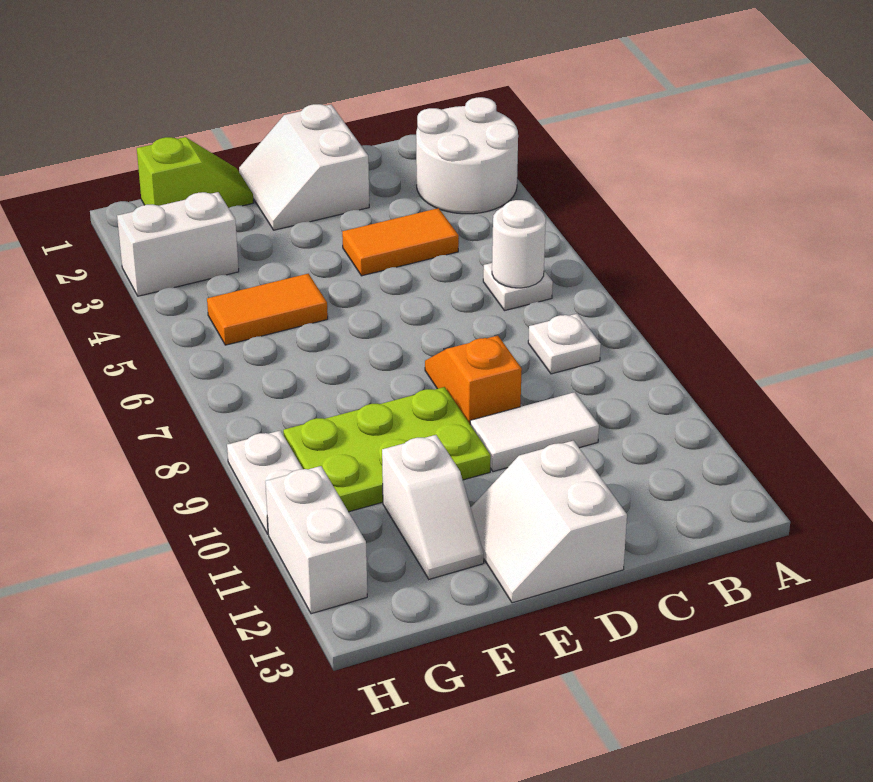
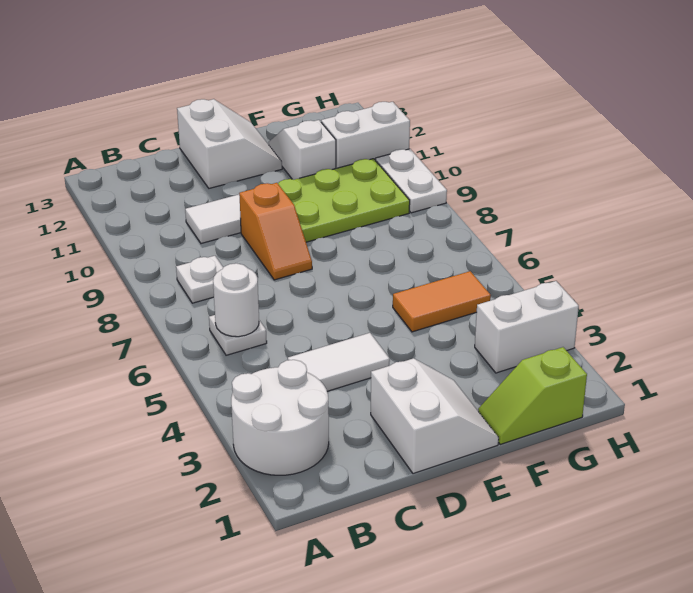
orange 1x2 tile [342,208,459,276] -> white 1x2 tile [288,333,390,391]
white 1x2 brick [265,466,367,614] -> white 1x2 brick turned to [321,102,410,168]

